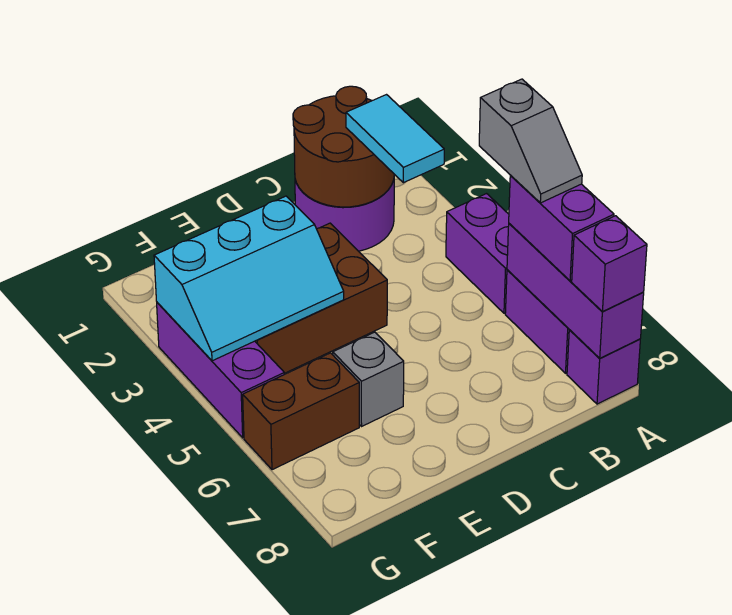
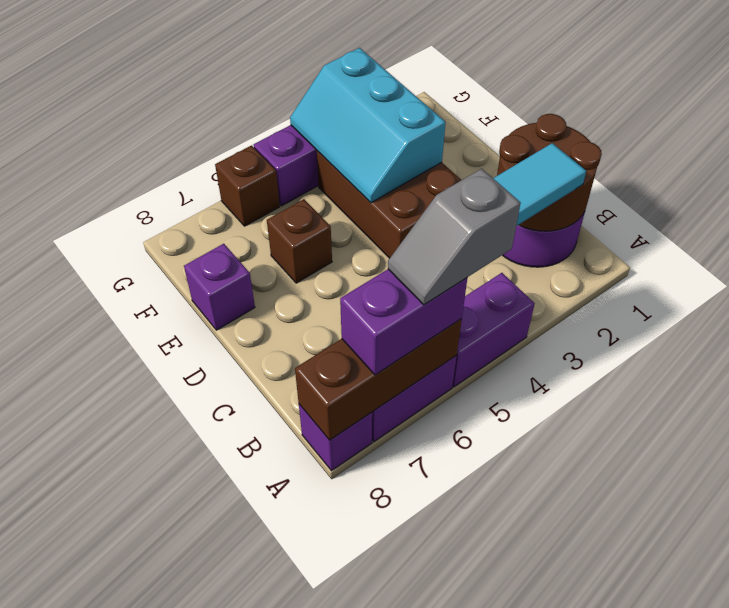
purple 1x3 brick [507,224,644,358] -> brown 1x3 brick [295,319,462,440]
purple 1x1 brick [572,216,647,312] -> purple 1x1 brick moved to [184,244,255,330]
grey 1x1 brick [333,332,404,426] -> brown 1x1 brick [267,199,332,283]
brown 1x2 brick [243,353,359,470] -> brown 1x1 brick [215,145,280,226]

